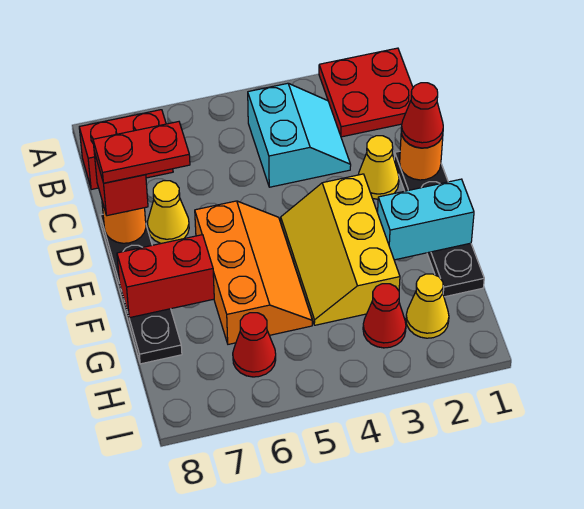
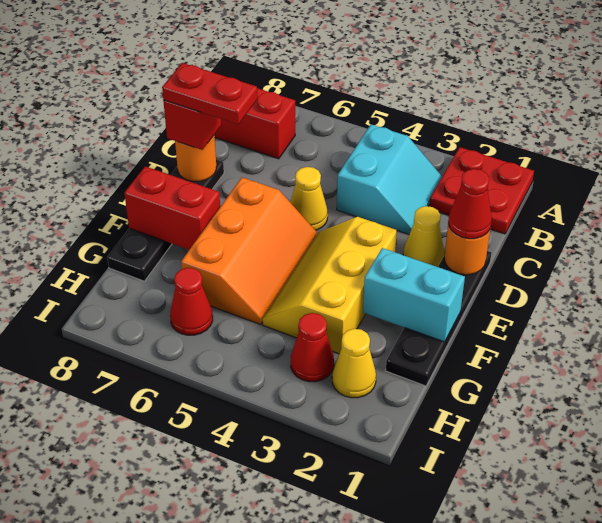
yellow 1x1 cone [147,181,189,243] -> yellow 1x1 cone moved to [290,167,328,230]

